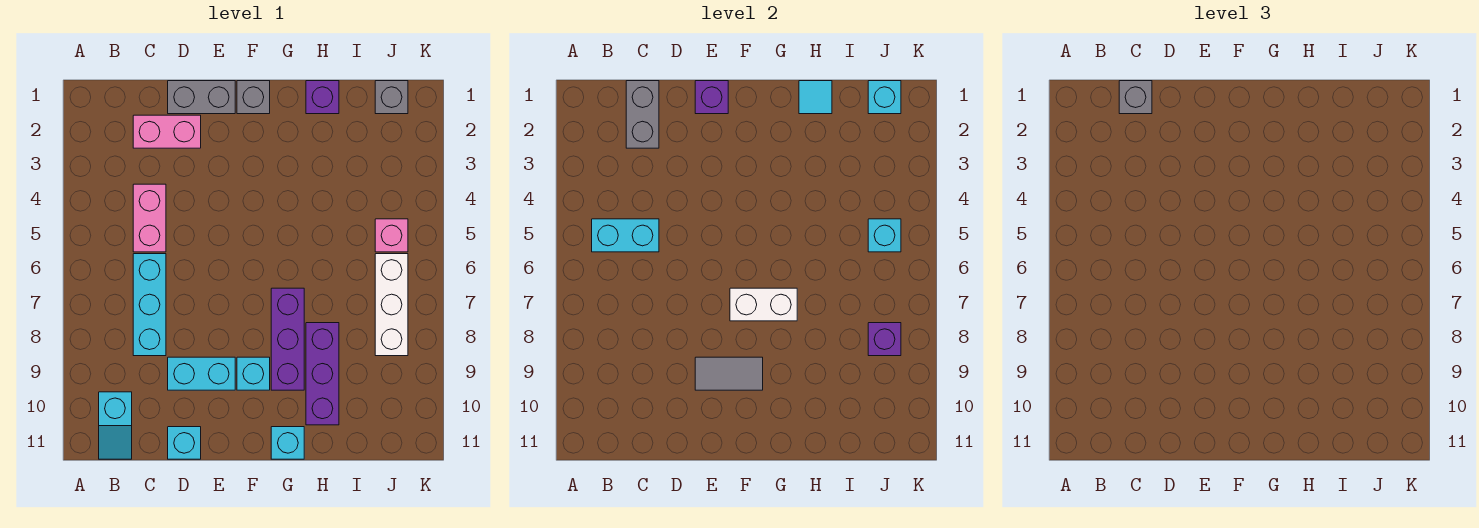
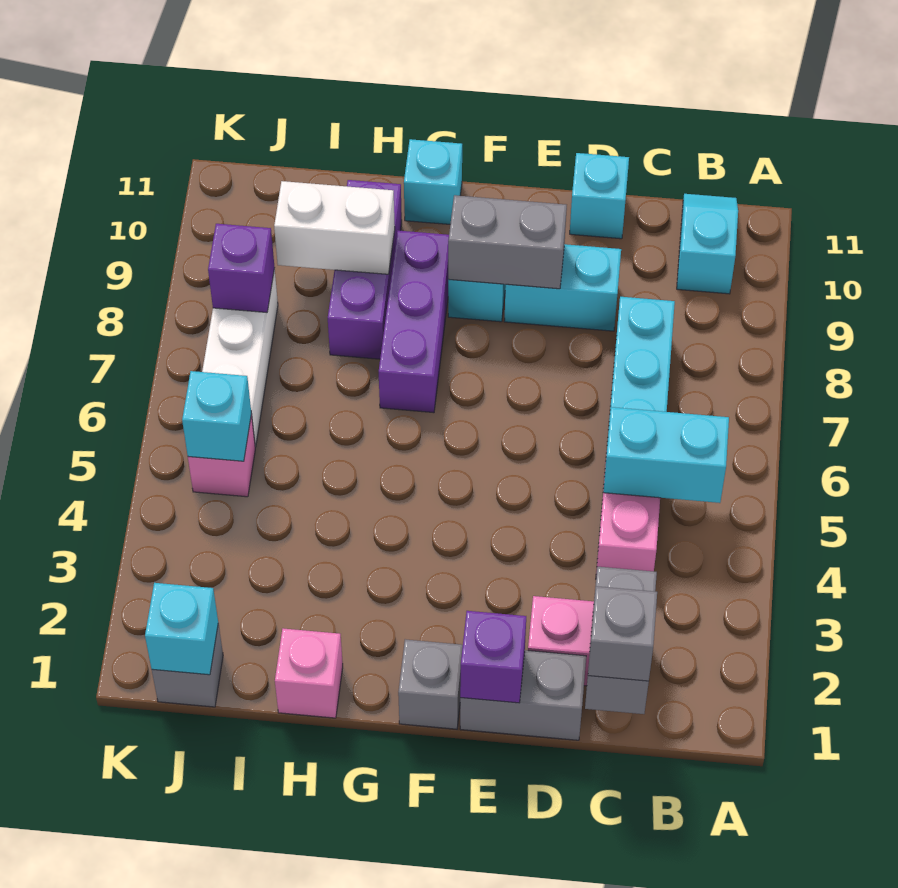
grey 1x2 tile [695,357,763,390] -> grey 1x2 brick [448,195,567,289]
white 1x2 brick [730,288,797,321] -> white 1x2 brick moved to [274,181,395,274]
purple 1x1 brick [306,81,339,114] -> pink 1x1 brick [275,628,343,718]
cyan 1x1 tile [799,81,832,114] -> none

